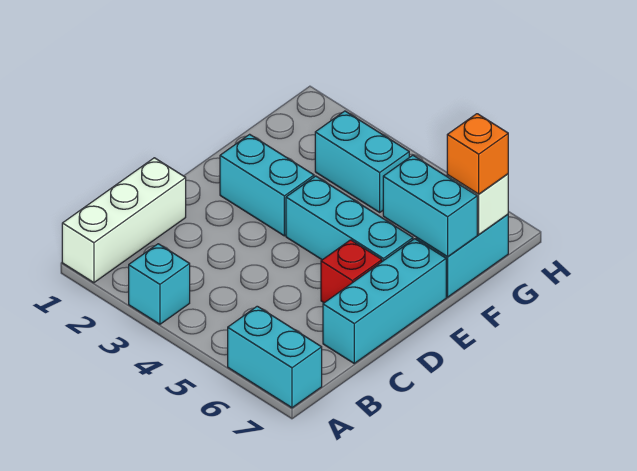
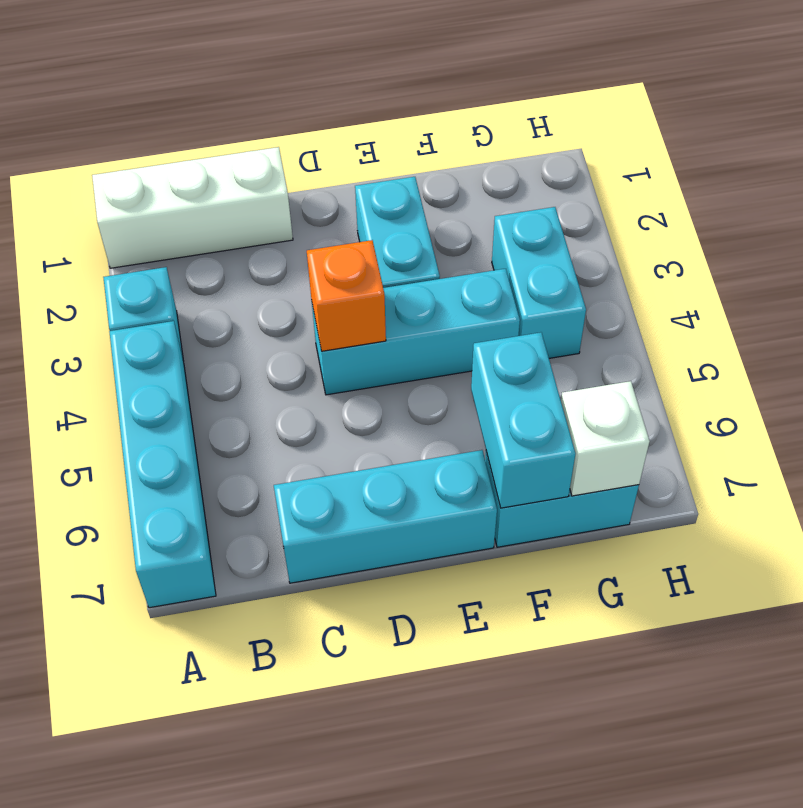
cyan 1x2 brick [228,306,322,408] -> cyan 1x4 brick [109,321,216,608]
red 1x1 brick [321,240,382,303] -> none
cyan 1x3 brick [286,176,413,261] -> cyan 1x3 brick turned to [312,269,520,395]
orange 1x1 brick [447,114,508,194] -> orange 1x1 brick moved to [307,240,386,351]

